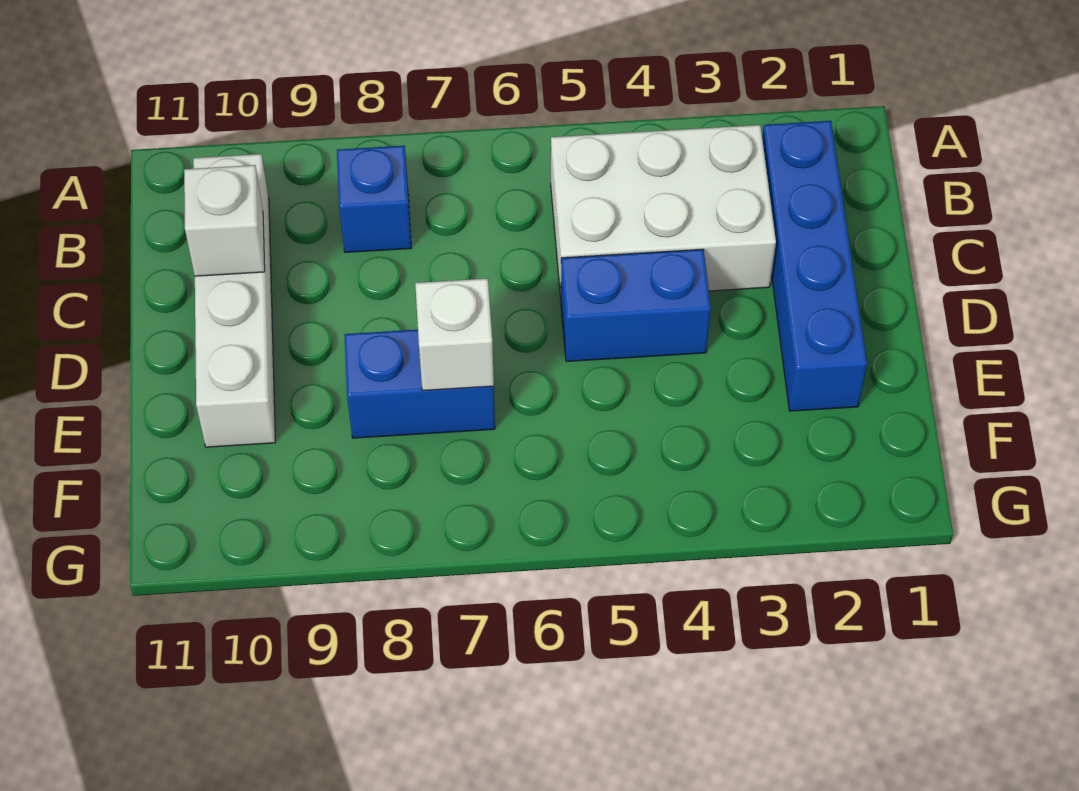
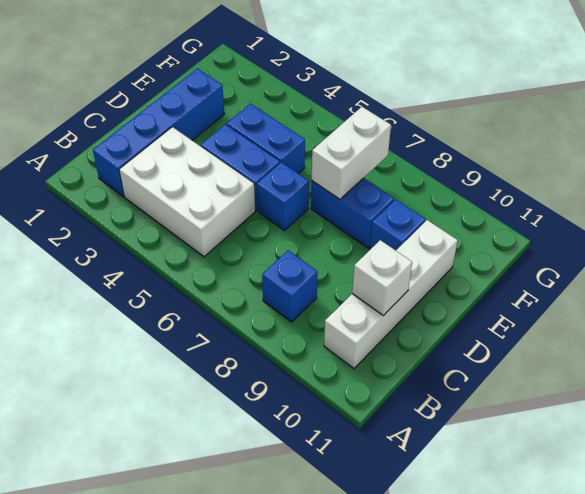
none -> blue 1x1 brick [257,162,309,230]
none -> blue 1x2 brick [227,104,305,174]
white 1x1 brick [415,278,494,391] -> white 1x2 brick [312,107,391,199]
none -> blue 1x1 brick [370,199,426,250]

